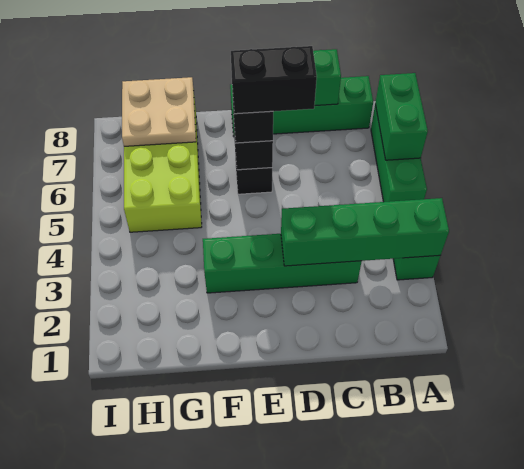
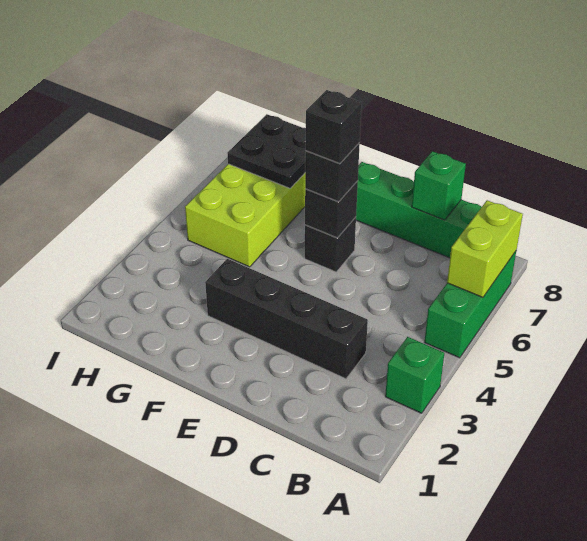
green 1x4 brick [281,198,449,266] -> none
green 1x2 brick [375,73,428,160] -> lime 1x2 brick [447,200,523,297]
green 1x4 brick [203,234,362,293] -> black 1x4 brick [205,259,368,379]
black 1x2 brick [231,46,317,114] -> black 1x1 brick [306,90,362,163]
tan 2x2 plate [122,77,196,146] -> black 2x2 plate [228,114,306,188]

